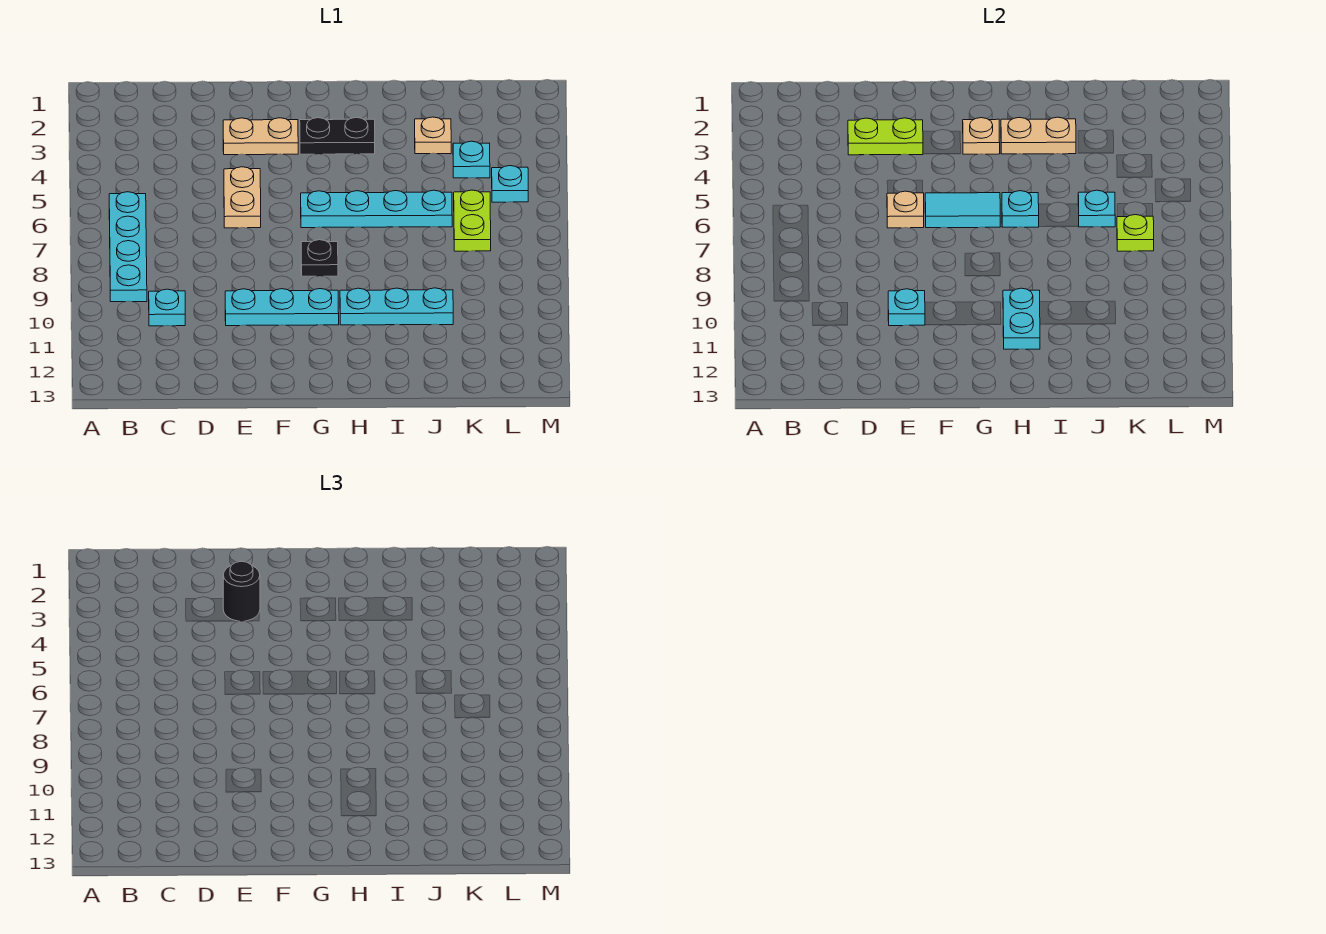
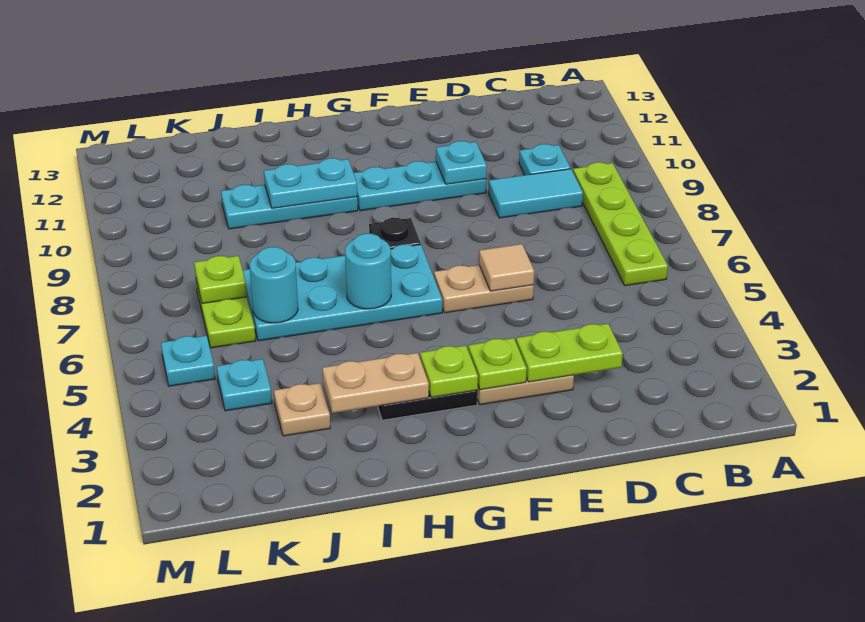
cyan 1x4 plate [109,192,147,302] -> lime 1x4 plate [573,162,668,286]
black 1x1 round brick [223,561,260,621] -> none
tan 1x2 plate [224,167,261,228] -> tan 1x2 plate turned to [434,265,534,313]
tan 1x1 plate [887,191,924,228] -> tan 1x1 tile [479,244,534,291]
none -> lime 1x1 plate [468,338,527,390]
cyan 1x2 tile [925,193,1000,228] -> cyan 1x2 tile moved to [489,169,583,218]
tan 1x1 plate [963,118,1000,154] -> lime 1x1 plate [420,345,478,397]
cyan 1x4 plate [301,190,452,228] -> cyan 2x4 plate [243,244,442,341]
cyan 1x1 plate [1002,191,1039,227] -> cyan 1x1 round brick [345,234,391,309]
cyan 1x2 plate [1003,288,1040,349] -> cyan 1x2 plate turned to [264,158,357,208]
cyan 1x1 plate [1078,190,1115,227] -> cyan 1x1 round brick [250,247,298,323]

